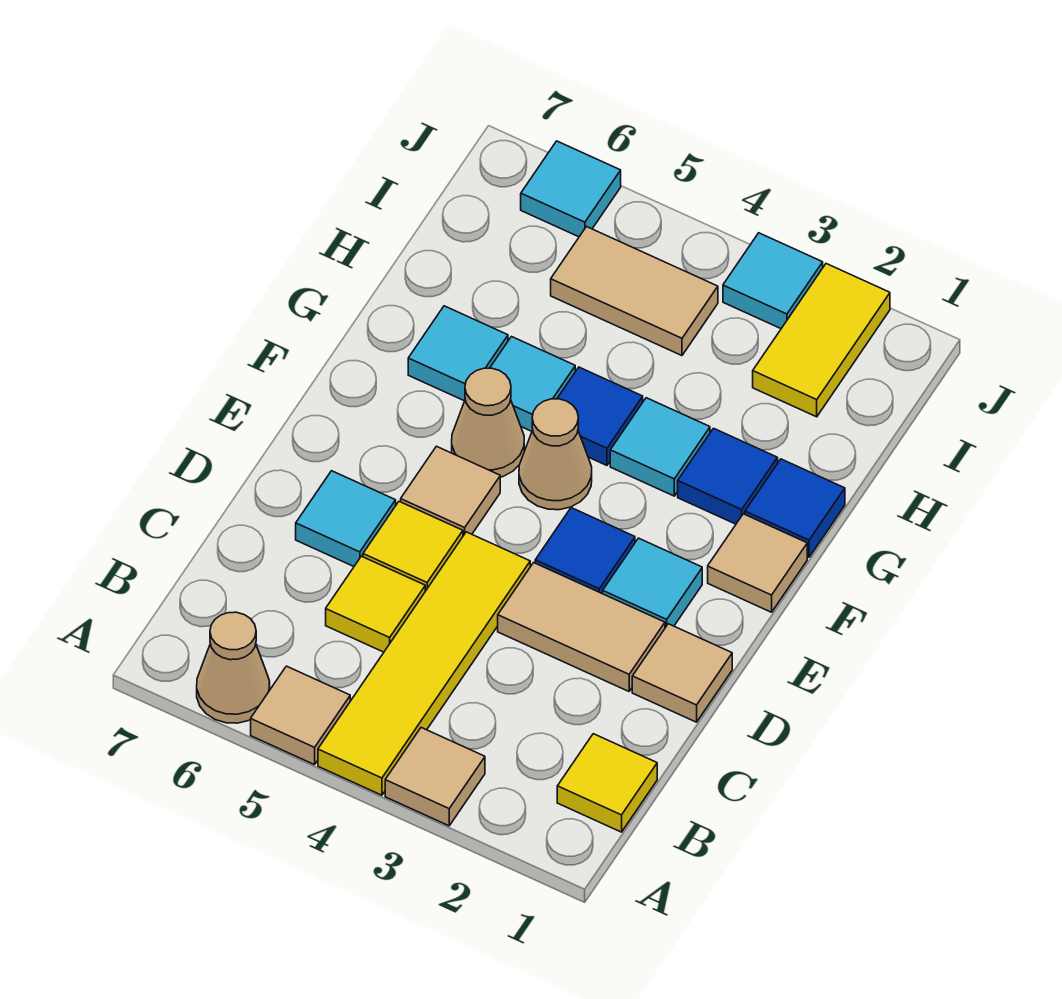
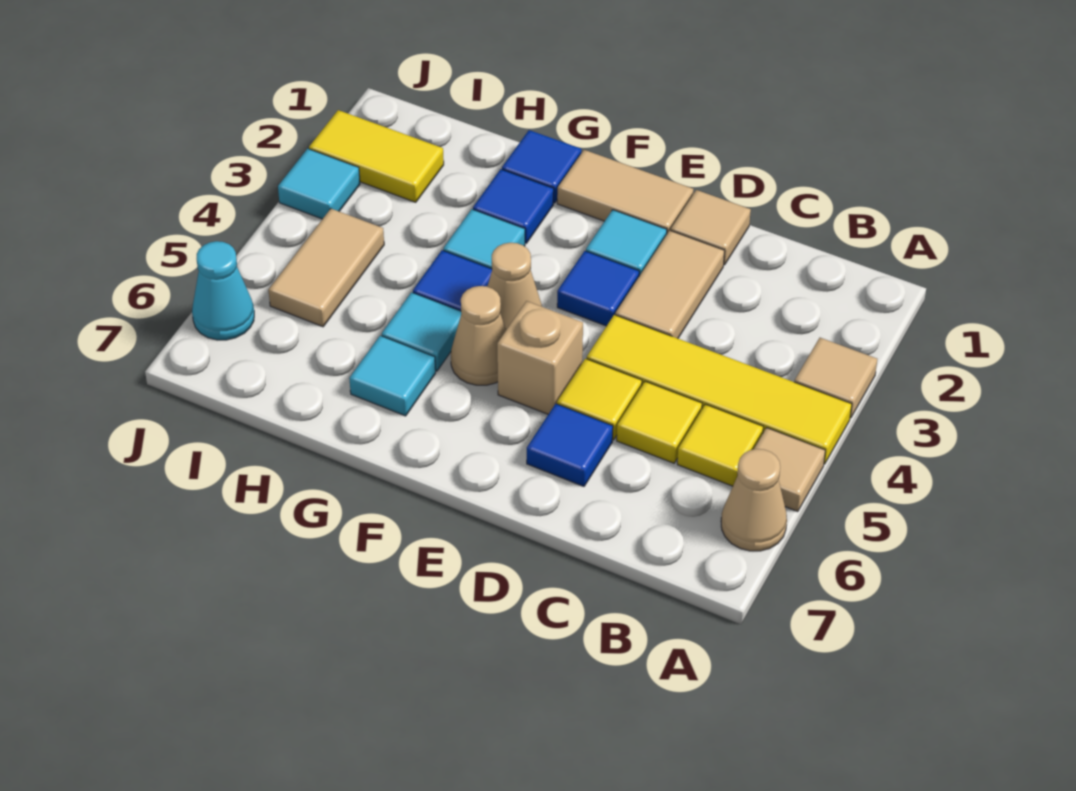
yellow 1x1 tile [557,734,657,832] -> yellow 1x1 tile moved to [677,404,763,486]
cyan 1x1 tile [296,471,396,566] -> blue 1x1 tile [527,404,613,486]
tan 1x1 tile [401,446,500,536] -> tan 1x1 brick [497,301,583,414]
tan 1x1 tile [708,514,807,612] -> tan 1x2 tile [557,150,693,233]
cyan 1x1 tile [521,141,621,237] -> cyan 1x1 cone [192,241,254,340]

